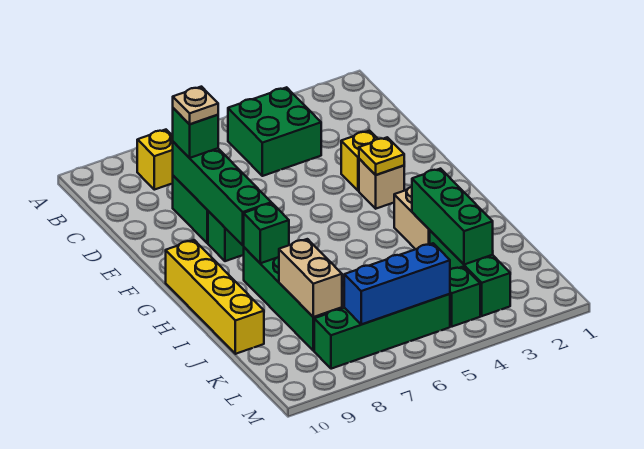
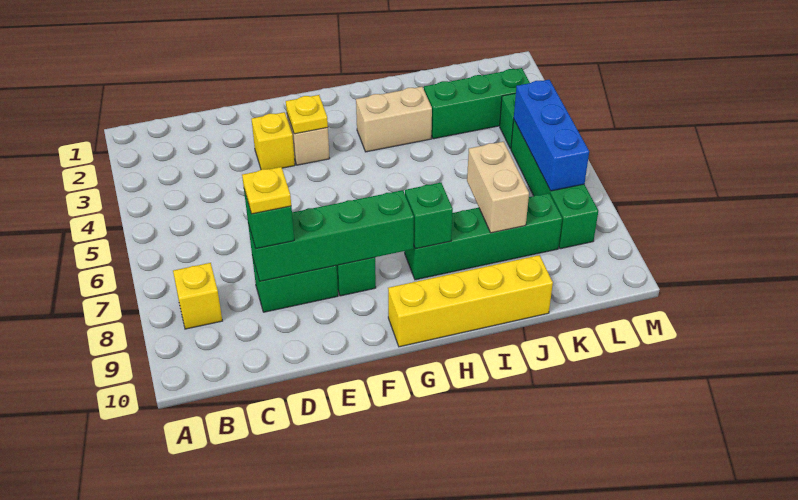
green 2x2 brick [228,87,321,176] -> none
tan 1x1 plate [173,87,218,124] -> yellow 1x1 plate [242,167,291,214]
green 1x3 brick [412,169,493,265] -> none
tan 1x2 brick [279,239,342,317] -> tan 1x2 brick turned to [467,142,529,233]

